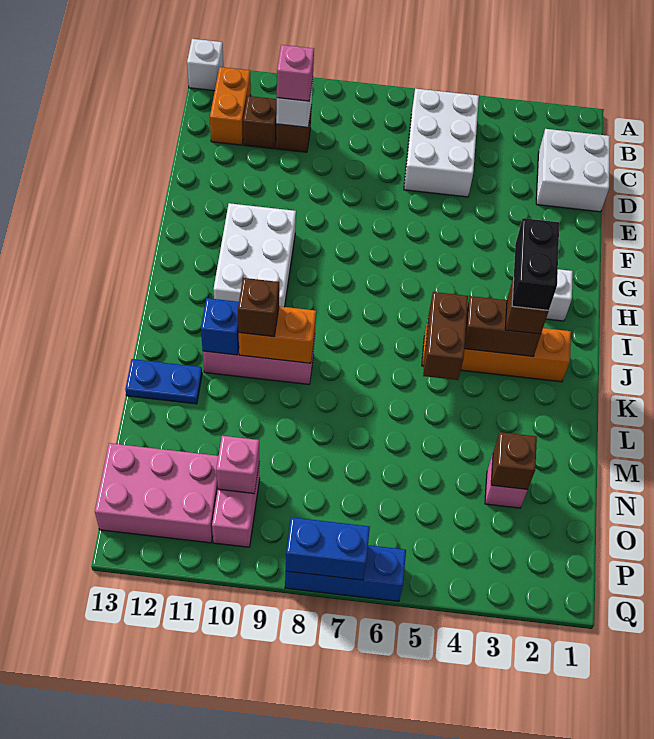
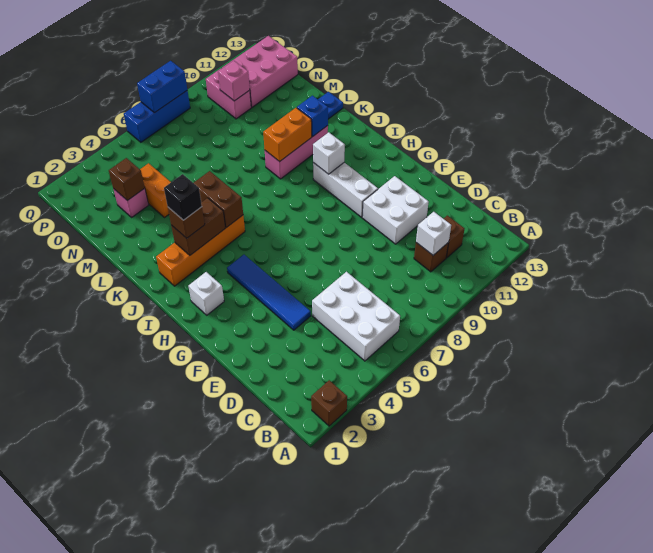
white 1x1 brick [187,39,223,91] -> white 1x1 brick moved to [313,132,345,174]
orange 1x2 brick [210,67,251,145] -> orange 1x2 brick moved to [140,163,171,218]
white 2x2 brick [536,129,610,212] -> white 2x2 brick moved to [362,176,429,244]
pink 1x1 brick [277,45,314,101] -> none
none -> blue 1x4 tile [227,255,311,330]
white 2x3 brick [213,203,296,307] -> white 1x3 brick [313,163,378,217]
black 1x2 brick [512,218,559,311] -> black 1x1 brick [164,174,202,220]
brown 1x1 brick [238,278,279,337] -> brown 1x1 brick moved to [311,380,347,426]

